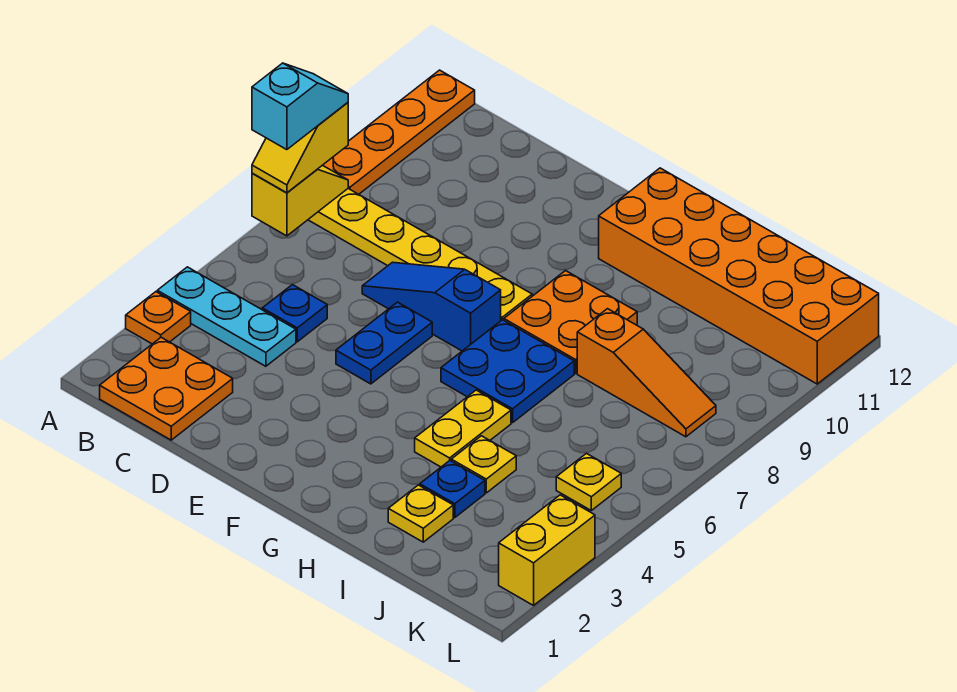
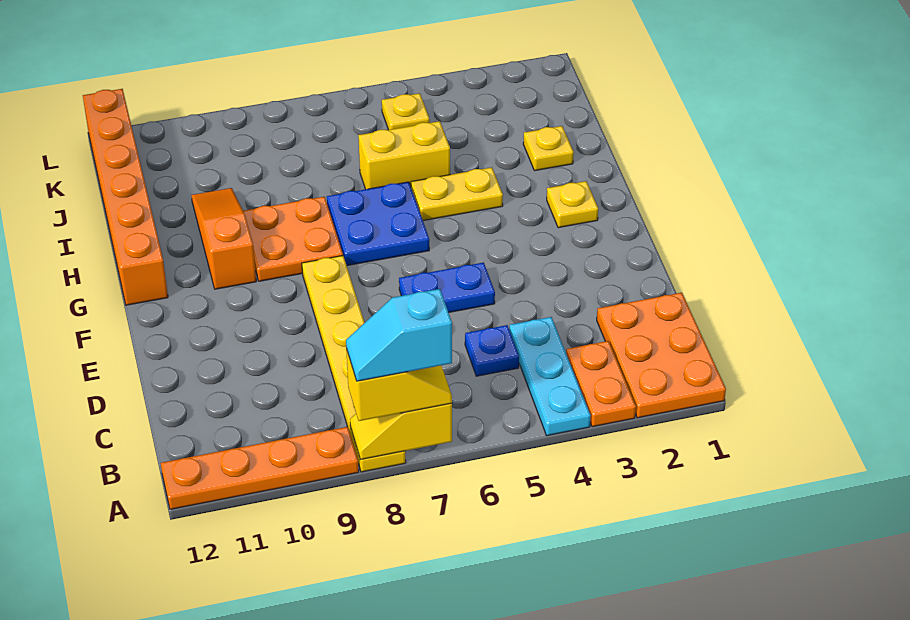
orange 1x1 plate [126,292,191,344] -> orange 1x2 plate [566,341,636,427]
orange 2x2 plate [100,337,233,440] -> orange 2x3 plate [597,293,726,418]
blue 1x3 slope [362,262,501,351] -> none
orange 2x6 brick [599,168,879,384] -> orange 1x6 brick [83,89,168,305]
blue 1x1 plate [420,461,485,518] -> none
yellow 1x1 plate [451,436,516,493] -> yellow 1x1 plate moved to [547,181,598,228]
orange 1x3 slope [577,309,716,437] -> orange 1x3 slope moved to [191,188,256,289]
yellow 1x2 brick [499,495,595,605] -> yellow 1x2 brick moved to [358,121,450,189]

